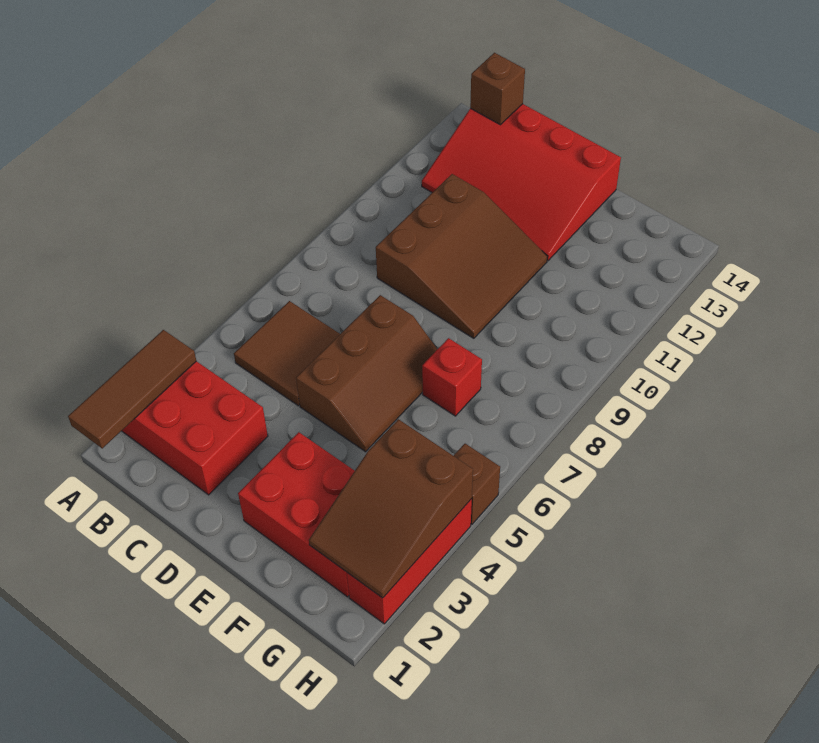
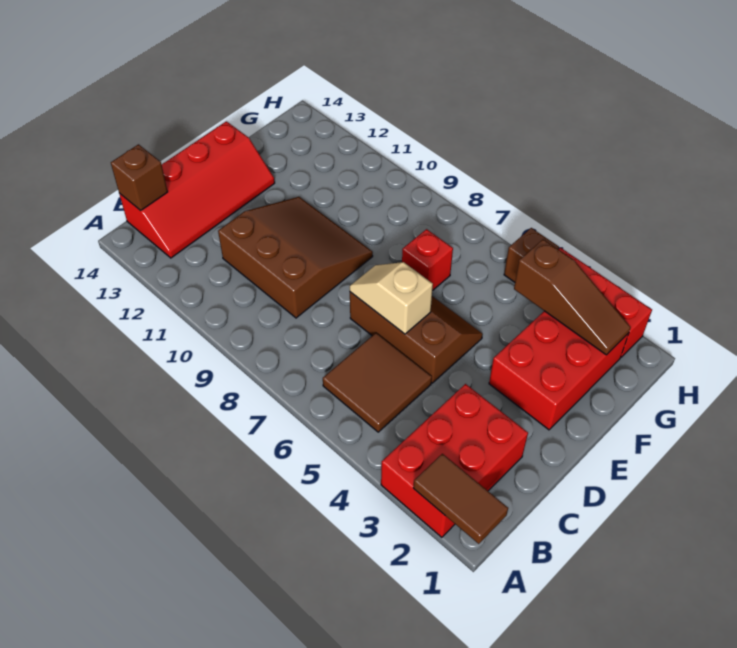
brown 1x3 tile [68,330,196,449] -> brown 1x2 tile [413,454,508,544]
red 3x4 slope [422,104,621,261] -> red 2x4 slope [119,121,275,258]
none -> tan 1x2 slope [350,262,433,334]
brown 2x3 slope [309,419,473,598] -> brown 1x3 slope [514,239,631,355]

